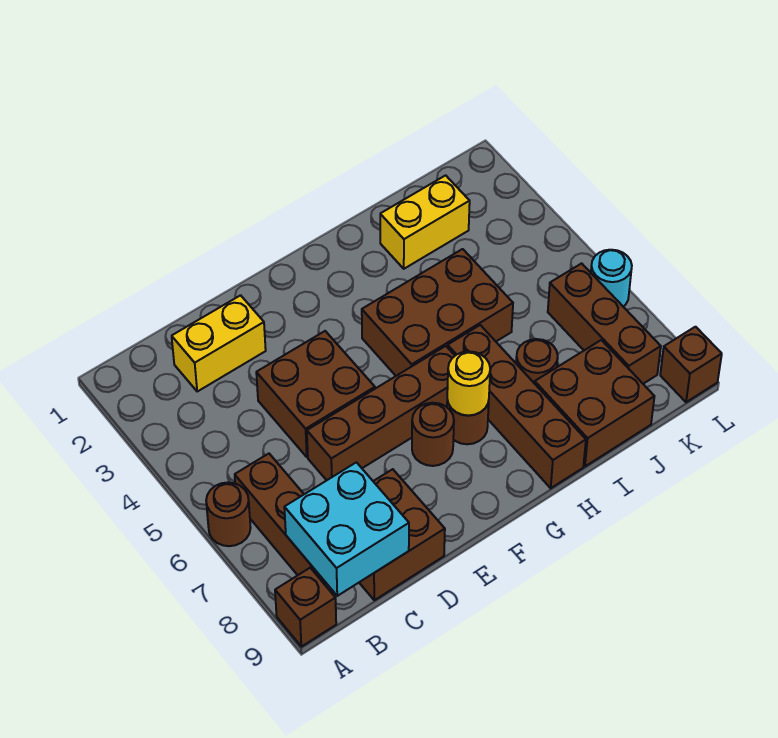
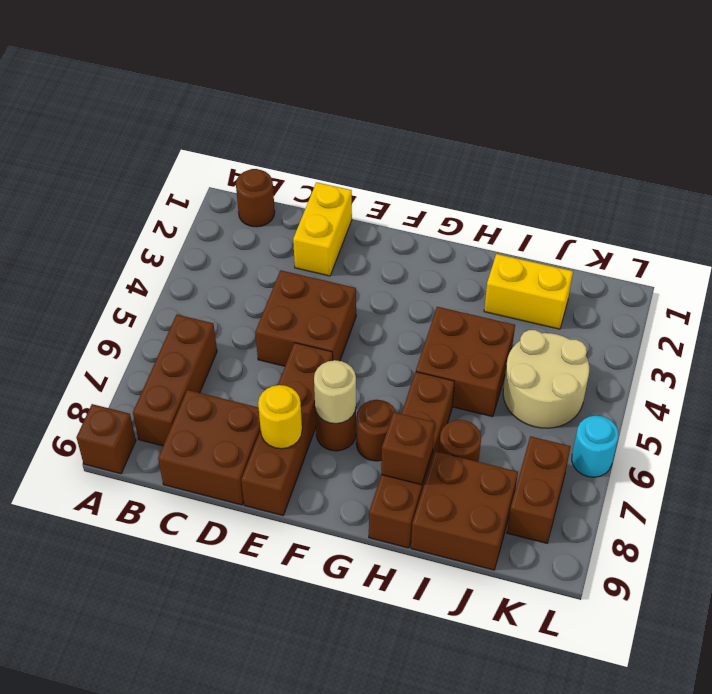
brown 1x1 round brick [206,482,251,546] -> brown 1x1 round brick moved to [236,169,275,227]
cyan 2x2 brick [284,462,409,596] -> none
yellow 1x2 brick [172,295,266,391] -> yellow 1x2 brick turned to [293,182,352,276]
brown 1x4 brick [307,346,455,480] -> brown 1x4 brick turned to [241,343,333,516]
none -> tan 1x1 round brick [314,360,356,424]
brown 2x3 brick [362,249,513,376] -> brown 2x2 brick [416,307,515,417]
yellow 1x1 round brick [447,351,490,415] -> yellow 1x1 round brick moved to [258,385,302,449]
none -> tan 2x2 round brick [503,330,589,428]
brown 1x3 brick [548,263,661,384] -> brown 1x2 brick [507,436,571,543]
brown 1x1 brick [660,327,722,402] -> brown 1x1 brick moved to [381,412,435,485]

